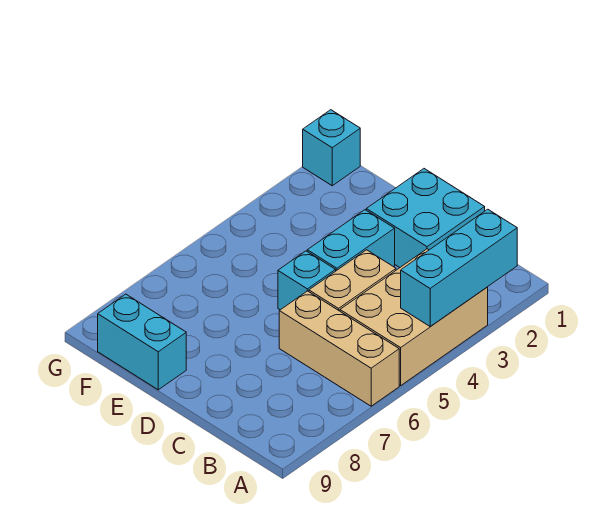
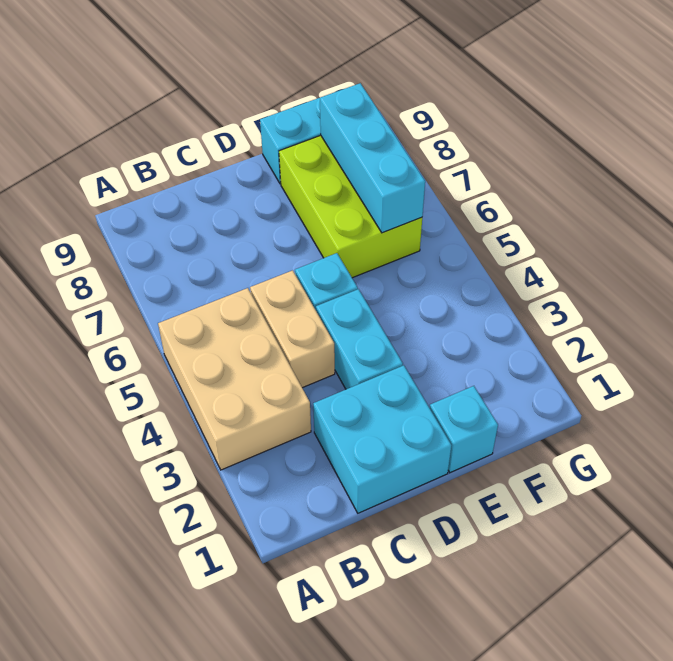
cyan 1x3 brick [401,209,517,327] -> cyan 1x3 brick moved to [320,83,425,233]
tan 1x3 brick [279,291,399,406] -> none
none -> lime 2x3 brick [279,135,422,278]
cyan 1x1 brick [303,110,360,186] -> cyan 1x1 brick moved to [430,386,498,473]

